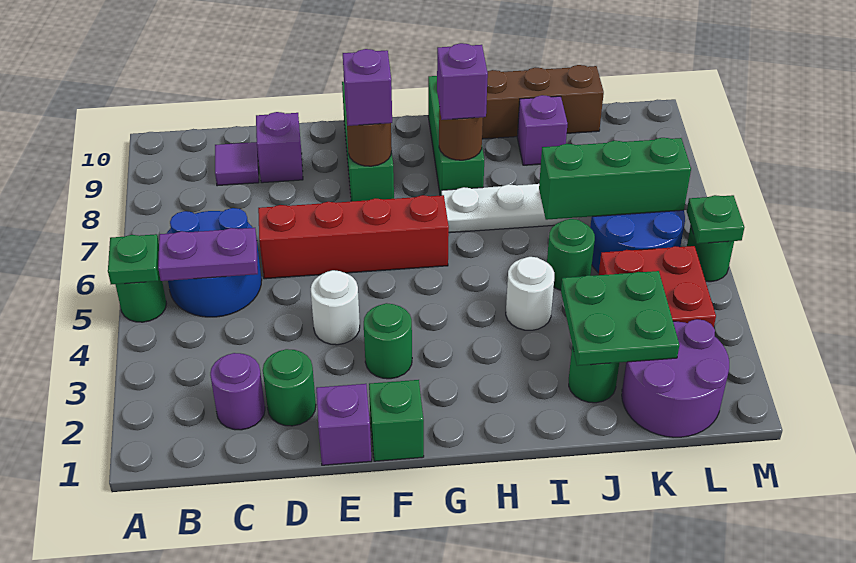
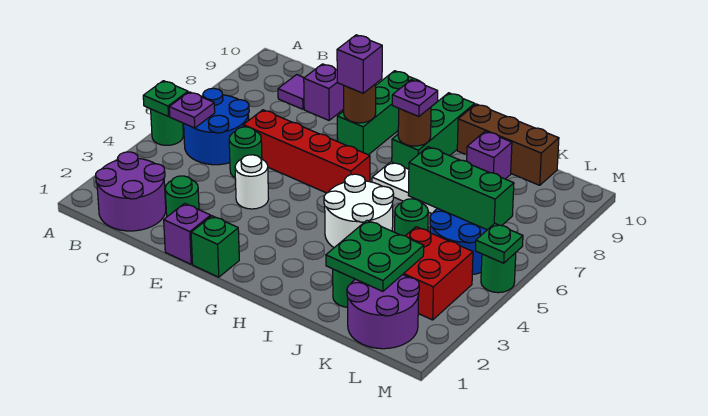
purple 1x2 plate [158,228,258,281] -> purple 1x1 plate [169,92,215,128]
purple 1x1 round brick [210,353,265,430] -> purple 2x2 round brick [96,152,166,231]
green 1x1 round brick [364,303,412,379] -> green 1x1 round brick moved to [229,127,262,177]
purple 1x1 brick [437,43,488,120] -> purple 1x1 plate [392,80,438,116]
white 1x1 round brick [506,257,554,330] -> white 2x2 round brick [324,174,394,248]

